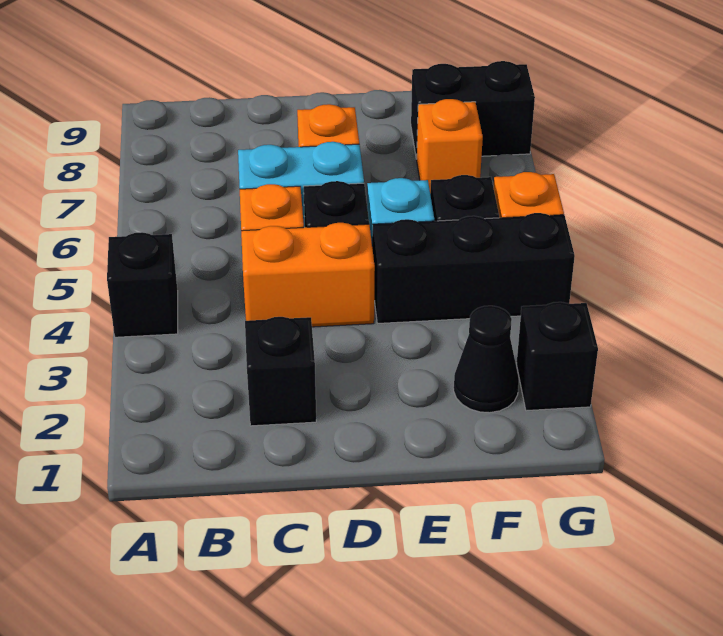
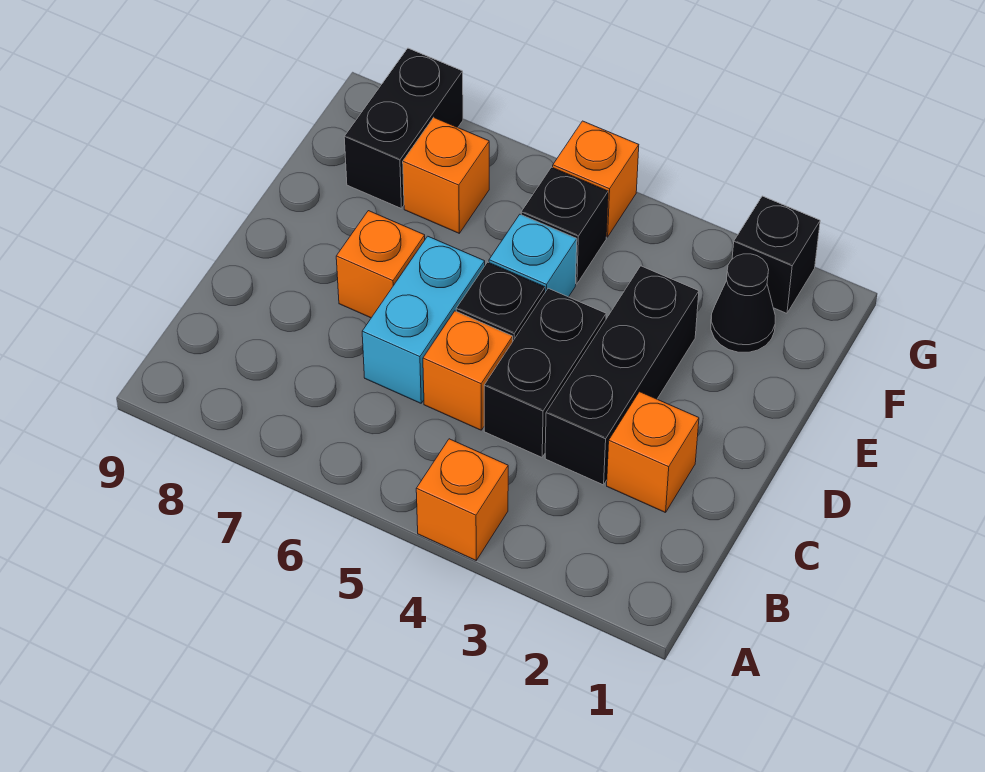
black 1x1 brick [107,232,178,337] -> orange 1x1 brick [416,439,508,560]
black 1x1 brick [245,317,316,426] -> orange 1x1 brick [607,392,699,513]
orange 1x2 brick [241,223,375,327] -> black 1x2 brick [484,288,606,457]
black 1x3 brick [372,213,575,323] -> black 1x3 brick moved to [545,266,699,485]

